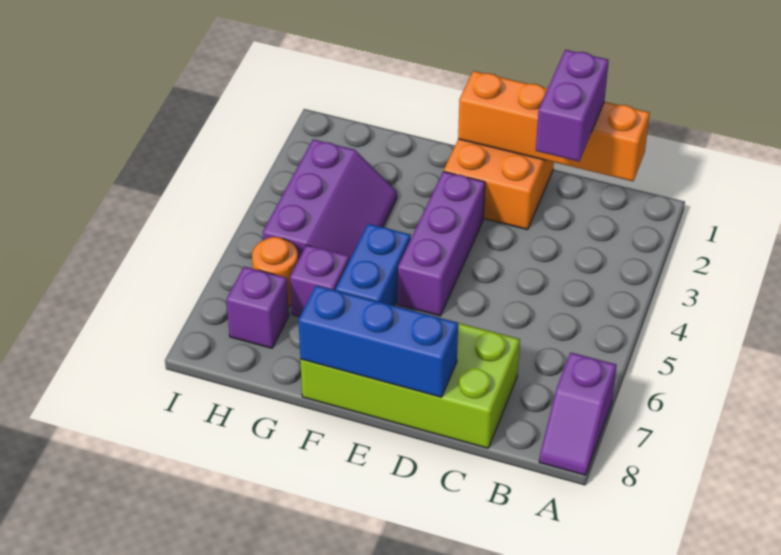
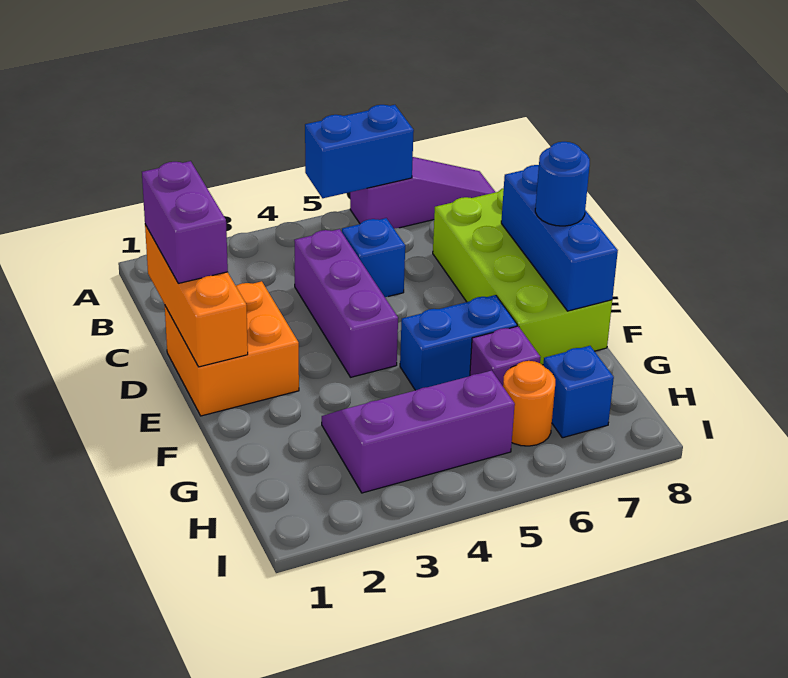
none -> blue 1x2 brick [305,105,414,198]
purple 1x2 slope [539,352,616,475] -> purple 1x3 slope [350,157,495,229]
orange 1x4 brick [458,71,650,181] -> orange 1x3 brick [145,225,248,367]
purple 1x2 brick [536,50,609,161] -> purple 1x2 brick turned to [142,161,228,283]
none -> blue 1x1 brick [342,218,405,297]
purple 1x3 brick [398,171,485,316] -> purple 1x3 brick turned to [294,229,398,377]
none -> blue 1x1 round brick [535,142,590,226]
purple 1x1 brick [226,267,289,348] -> blue 1x1 brick [543,346,614,438]

